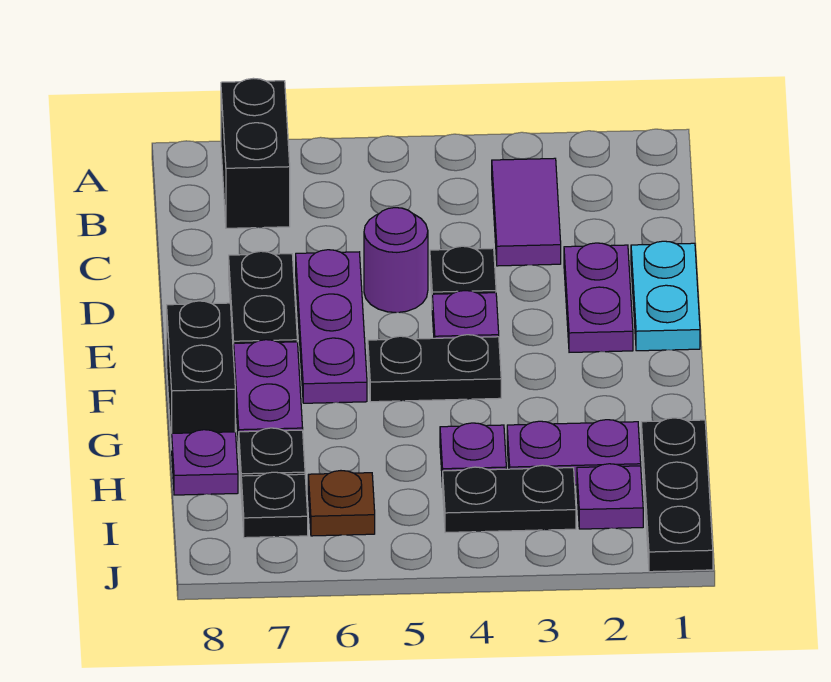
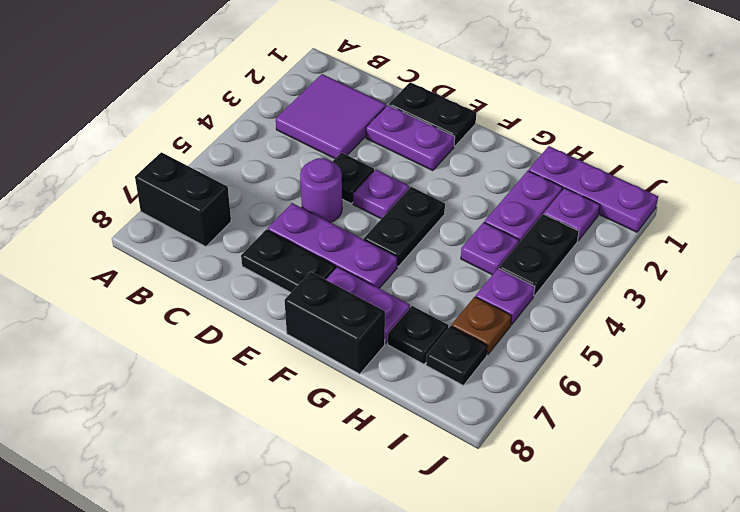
purple 1x2 tile [492,158,561,266] -> purple 2x2 tile [276,74,386,159]
cyan 1x2 plate [631,241,700,351] -> black 1x2 plate [389,82,476,146]
black 1x3 plate [641,418,713,572] -> purple 1x3 plate [529,146,658,232]
purple 1x1 plate [172,430,238,495] -> purple 1x1 plate moved to [476,268,535,325]

